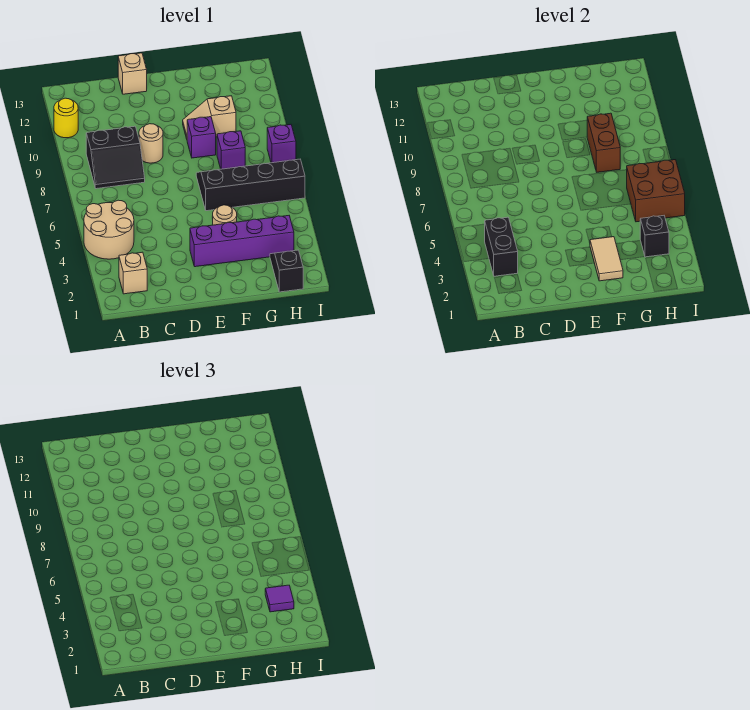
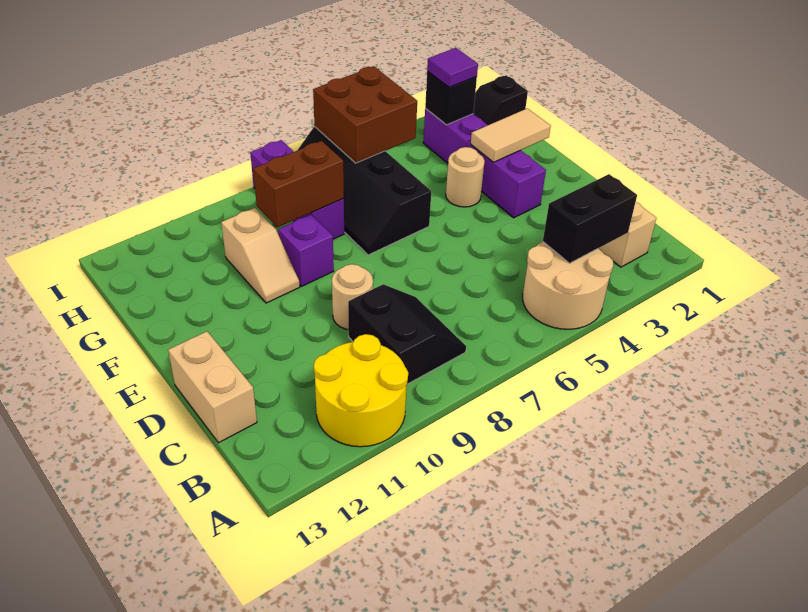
yellow 1x1 round brick [54,98,78,138] -> yellow 2x2 round brick [314,334,408,447]
tan 1x1 brick [118,53,147,94] -> tan 1x2 brick [168,331,257,443]

